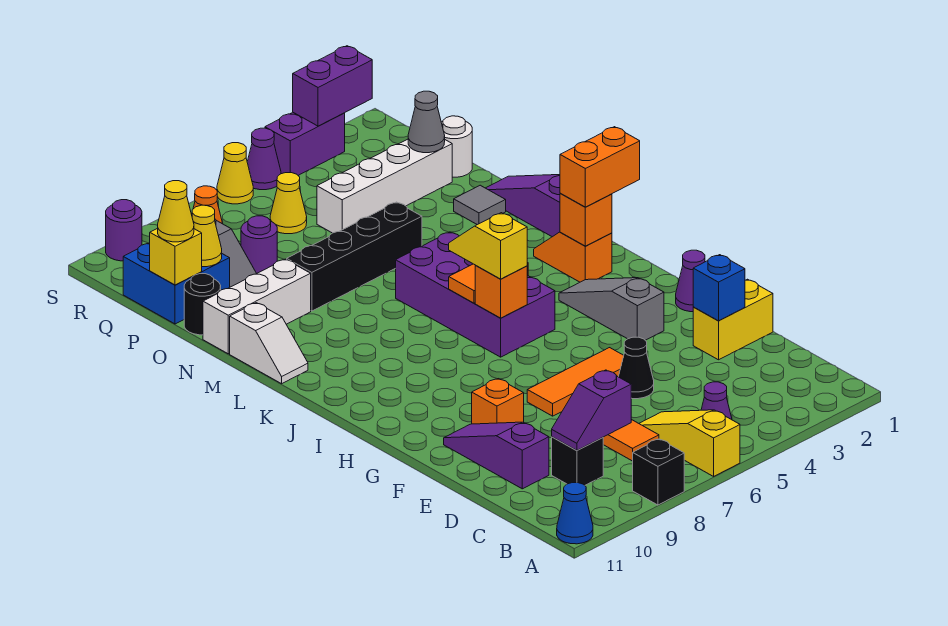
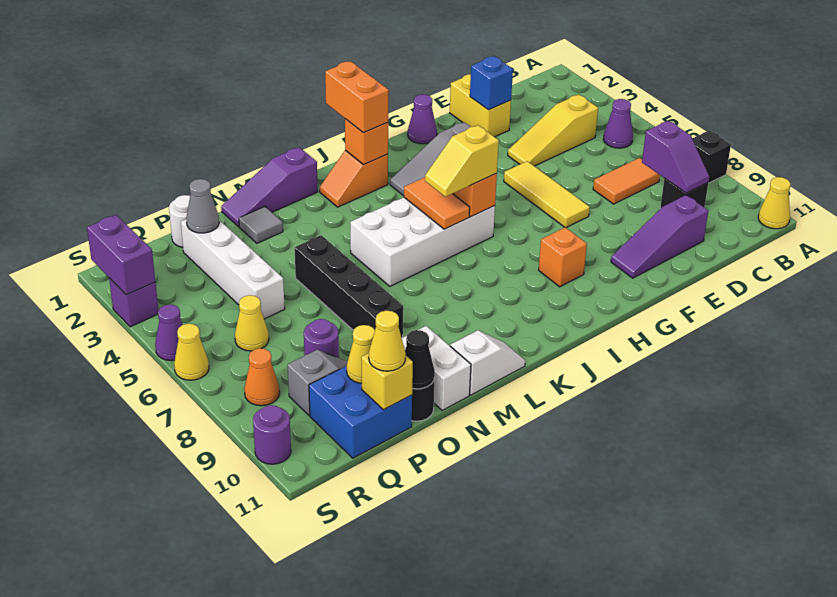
yellow 1x3 slope [639,410,740,476] -> yellow 1x3 slope moved to [508,94,598,166]
blue 1x1 cone [557,483,593,544] -> yellow 1x1 cone [758,177,790,229]
black 1x1 cone [619,337,654,399] -> black 1x1 cone moved to [405,330,435,389]
orange 1x3 tile [527,348,624,416] -> yellow 1x3 tile [504,161,590,228]
orange 1x1 brick [472,379,524,424] -> orange 1x1 brick moved to [539,227,587,287]
purple 2x4 brick [396,232,555,357] -> white 2x4 brick [350,198,495,286]
white 1x3 brick [203,259,311,354] -> white 1x2 brick [402,326,471,410]
purple 1x2 brick [265,113,345,175] -> purple 1x1 brick [109,278,159,327]

